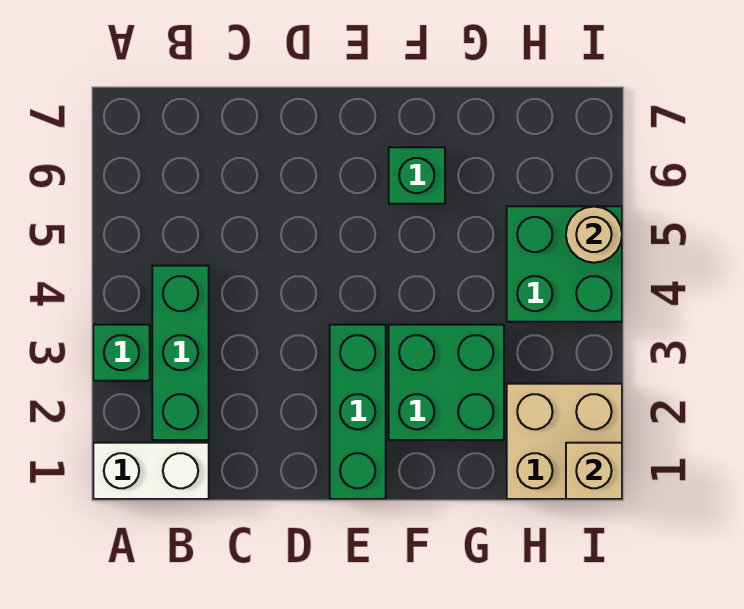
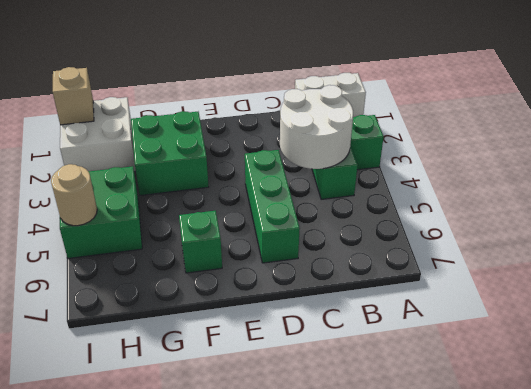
none -> white 2x2 round brick [280,85,353,169]
green 1x3 brick [330,325,386,499] -> green 1x3 brick moved to [245,150,300,263]
tan 2x2 brick [507,384,622,499] -> white 2x2 brick [60,97,136,172]

